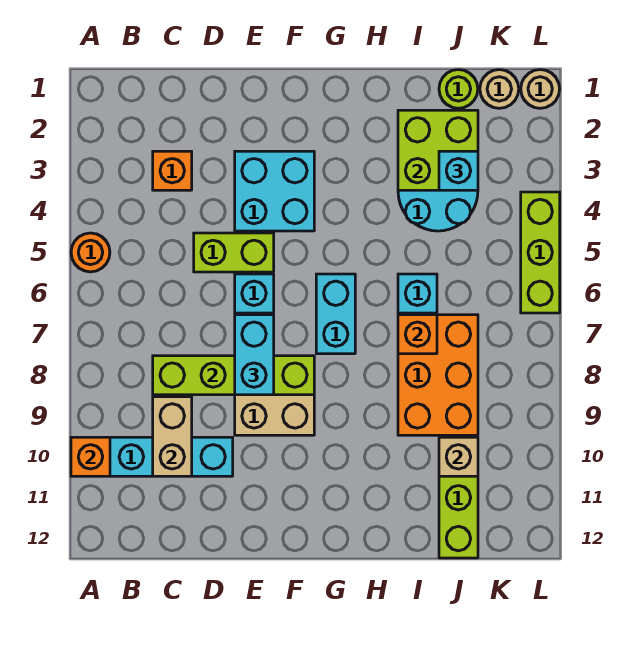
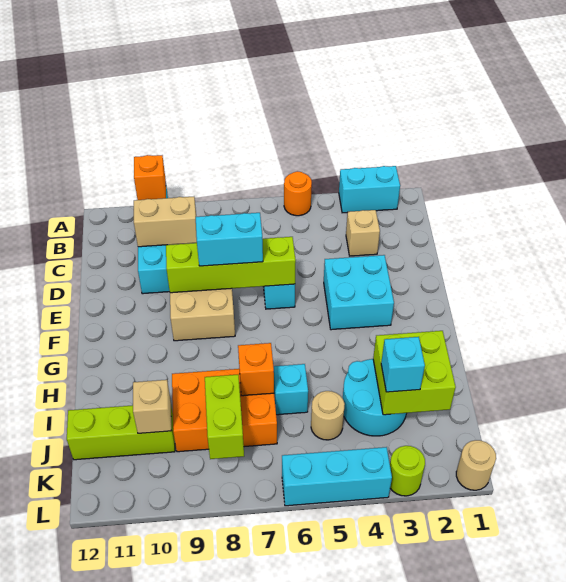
orange 1x1 brick [153,151,192,190] -> tan 1x1 brick [346,210,380,256]
lime 1x4 brick [153,356,314,395] -> lime 1x4 brick turned to [166,237,296,293]
lime 1x2 brick [194,233,274,272] -> lime 1x2 brick moved to [205,375,244,459]
cyan 1x2 brick [316,274,355,354] -> cyan 1x2 brick moved to [339,166,400,213]
lime 1x1 round brick [439,70,478,108] -> lime 1x1 round brick moved to [390,446,425,496]
tan 1x1 round brick [480,70,519,108] -> tan 1x1 round brick moved to [311,391,345,440]
lime 1x3 brick [521,192,560,313] -> cyan 1x3 brick [282,447,392,506]

